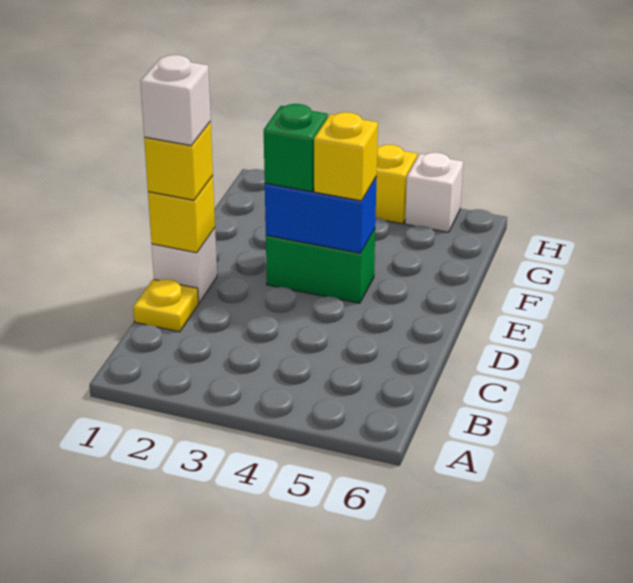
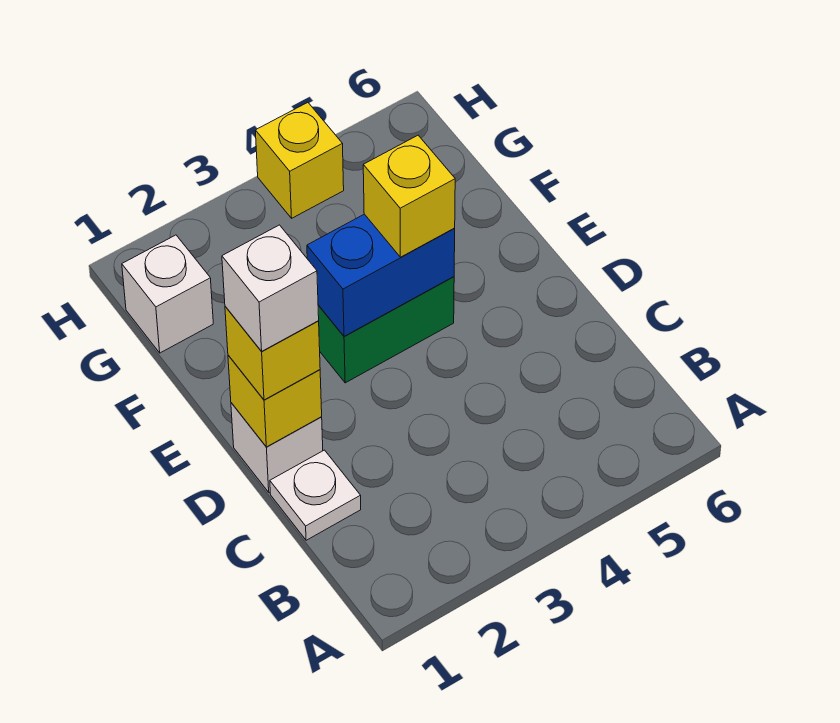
yellow 1x1 plate [133,279,198,332] -> white 1x1 plate [270,450,361,540]
green 1x1 brick [264,104,328,192] -> none
white 1x1 brick [405,153,463,232] -> white 1x1 brick moved to [122,235,213,353]

